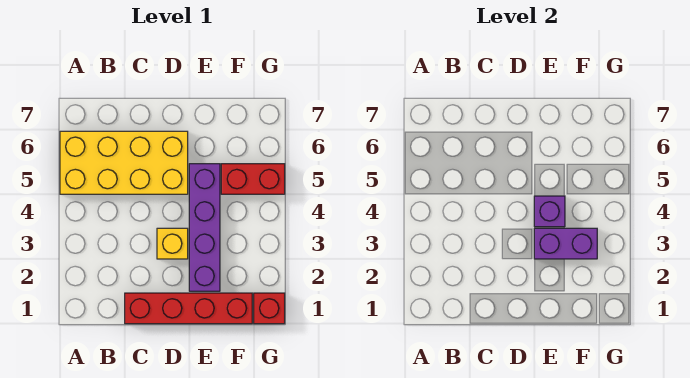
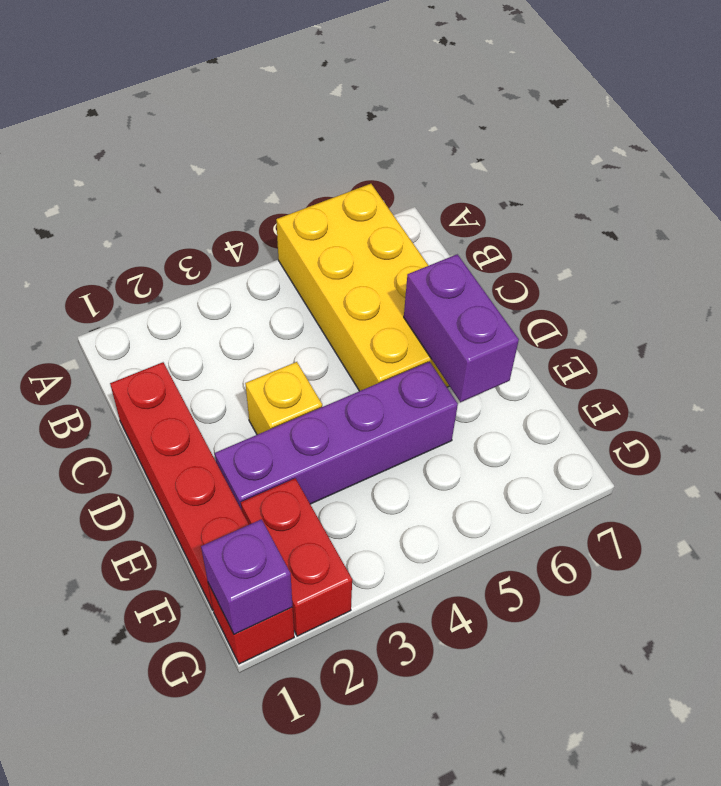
purple 1x2 brick [534,228,597,259] -> purple 1x2 brick moved to [404,254,519,402]
purple 1x1 brick [534,196,565,227] -> purple 1x1 brick moved to [201,519,293,634]
red 1x2 brick [221,164,285,194] -> red 1x2 brick moved to [241,478,352,636]

